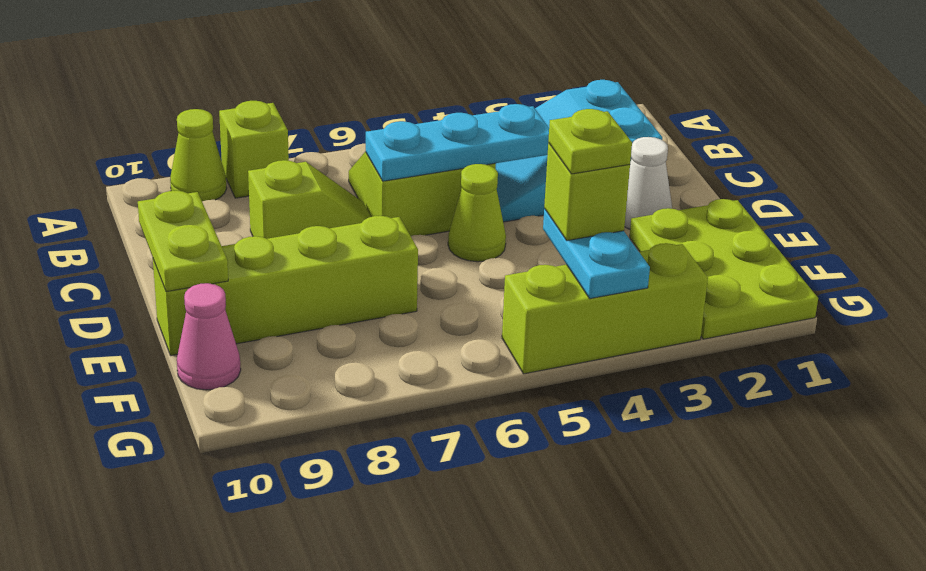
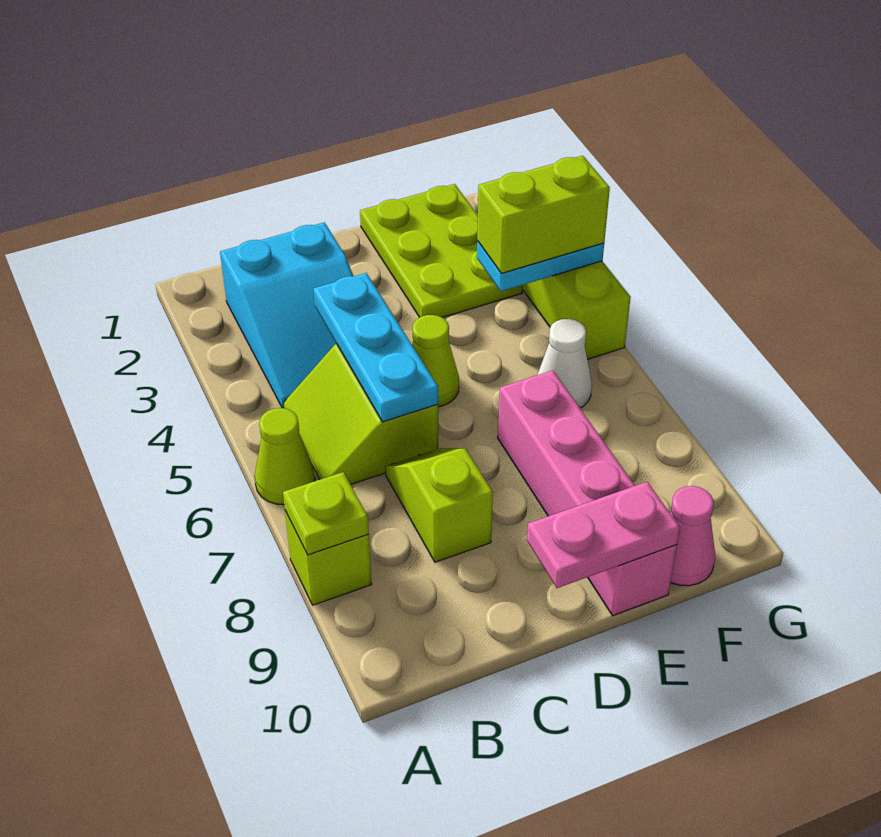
lime 1x1 cone [170,109,227,201] -> lime 1x1 cone moved to [254,408,315,505]
white 1x1 cone [625,137,672,229] -> white 1x1 cone moved to [538,319,592,408]
lime 1x2 plate [138,191,228,292] -> pink 1x2 plate [527,482,680,588]
lime 2x3 plate [629,199,818,339] -> lime 2x3 plate turned to [360,184,523,318]
lime 1x4 brick [153,216,418,356] -> pink 1x4 brick [498,370,677,616]
lime 1x1 brick [544,143,630,241] -> lime 1x2 brick [477,156,610,273]
lime 1x1 plate [548,109,632,174] -> lime 1x1 plate moved to [283,472,369,555]

